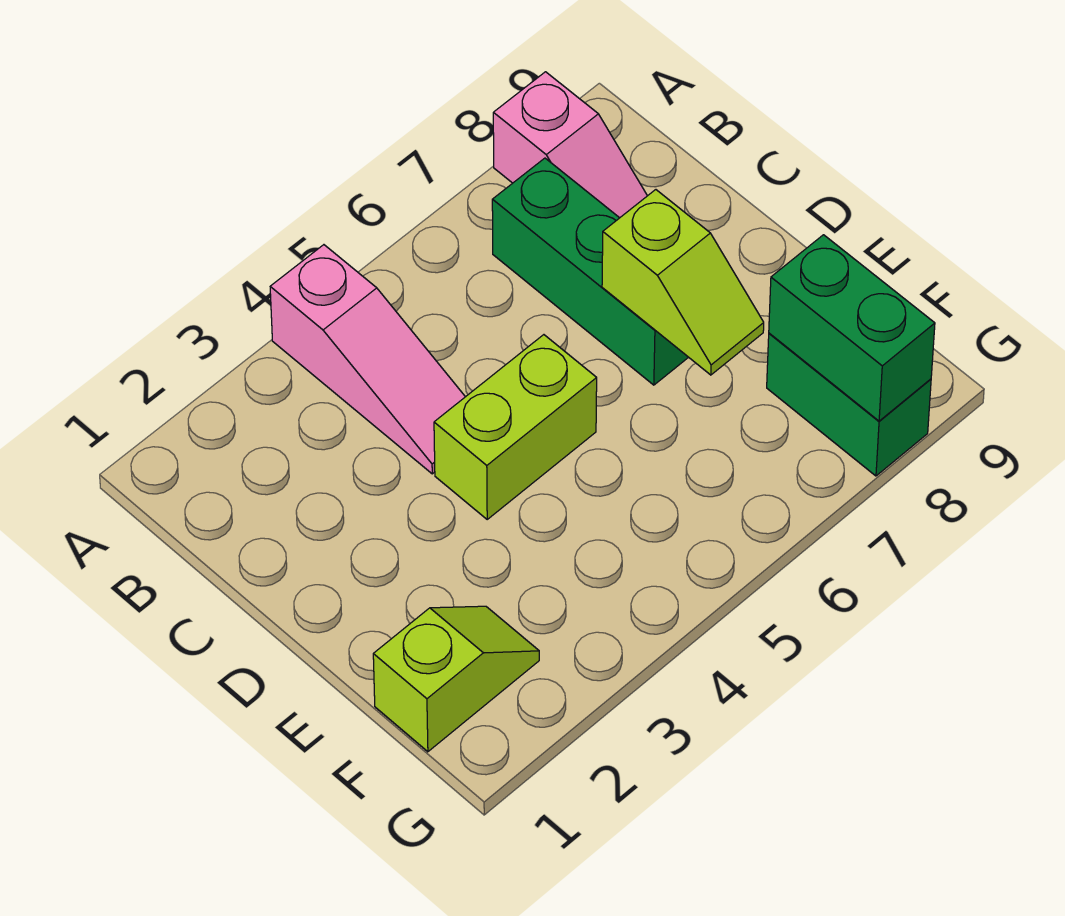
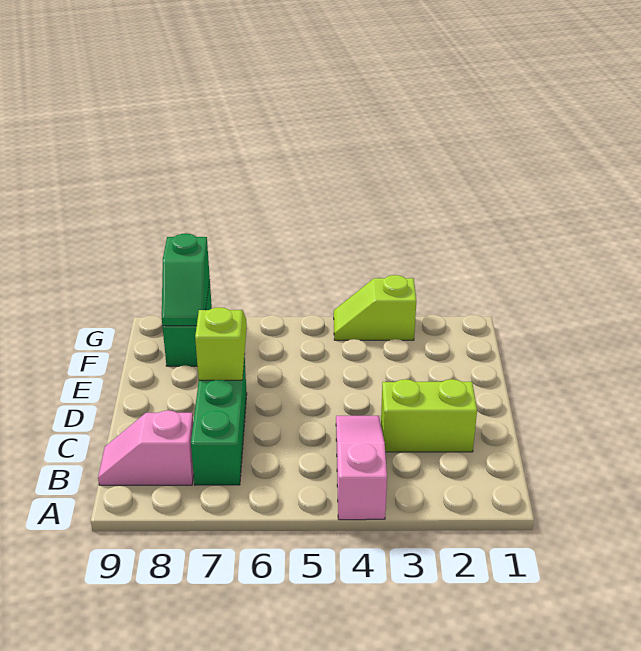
pink 1x2 slope [493,72,647,218] -> pink 1x2 slope turned to [98,410,194,485]
lime 1x2 brick [434,335,597,519] -> lime 1x2 brick moved to [381,379,477,452]
lime 1x2 slope [373,606,539,752] -> lime 1x2 slope moved to [334,275,416,340]
green 1x2 brick [769,235,935,421] -> green 1x2 slope [162,233,210,326]

